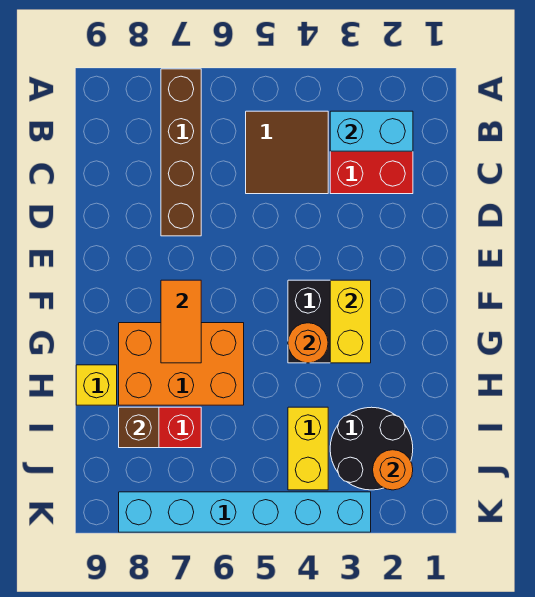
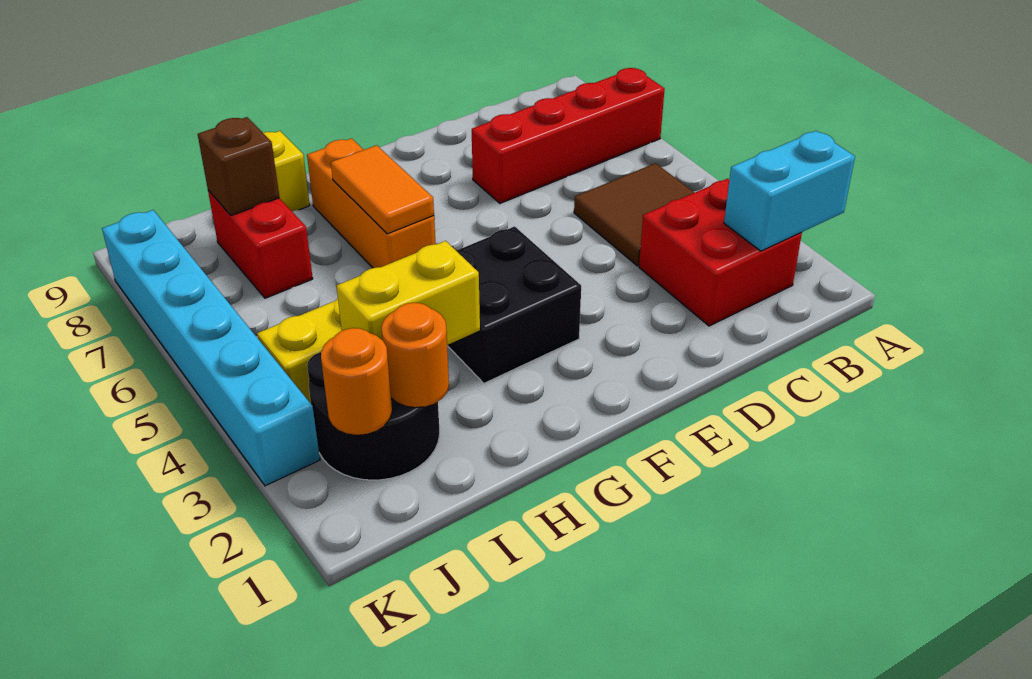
brown 1x4 brick [161,69,201,236] -> red 1x4 brick [472,68,665,203]
cyan 1x2 brick [330,111,413,151] -> cyan 1x2 brick turned to [724,131,855,251]
yellow 1x2 brick [330,280,371,363] -> yellow 1x2 brick moved to [337,241,480,345]
orange 1x2 tile [161,280,201,363] -> orange 1x2 tile turned to [331,145,434,234]
orange 1x1 round brick [288,323,328,363] -> orange 1x1 round brick moved to [381,303,449,408]
orange 2x3 brick [119,323,244,405] -> orange 1x3 brick [307,138,435,268]

